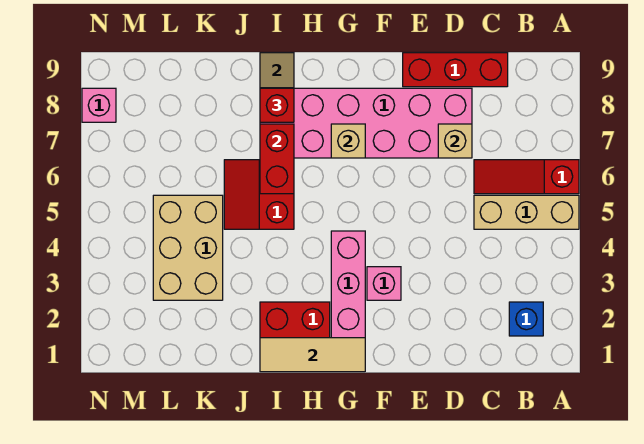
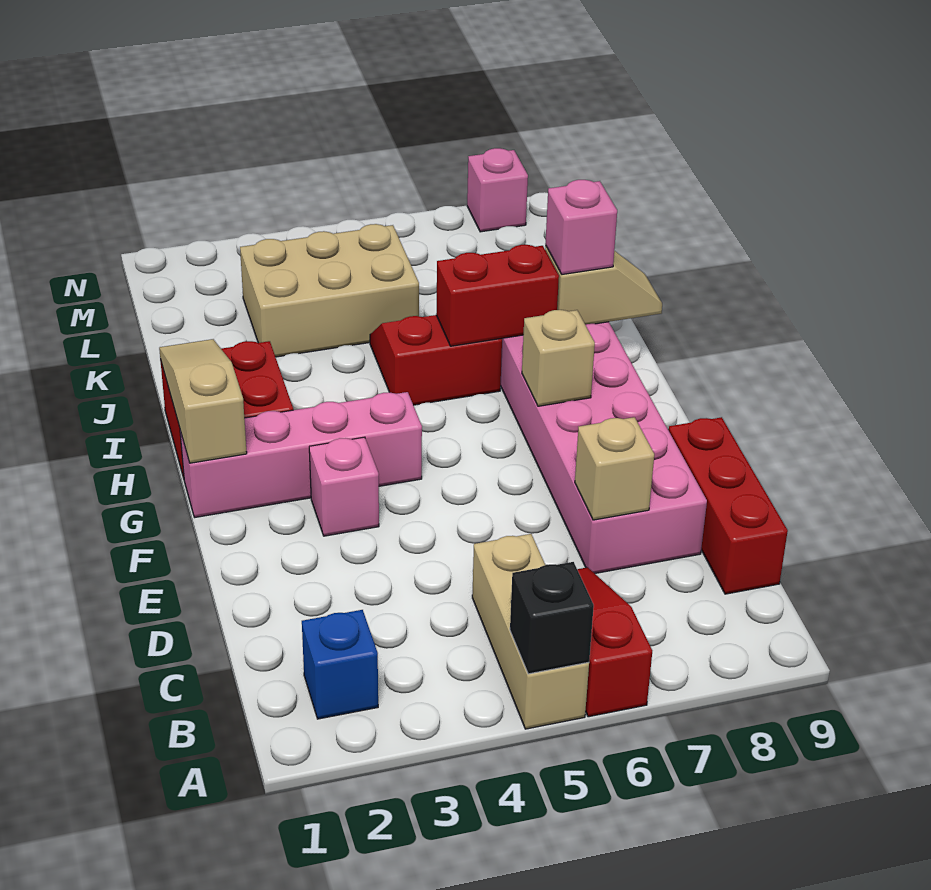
none -> black 1x1 brick [510,562,594,674]
tan 1x3 tile [260,338,365,372] -> tan 1x3 slope [159,339,247,463]
red 1x1 brick [260,88,294,122] -> pink 1x1 brick [545,180,617,274]

